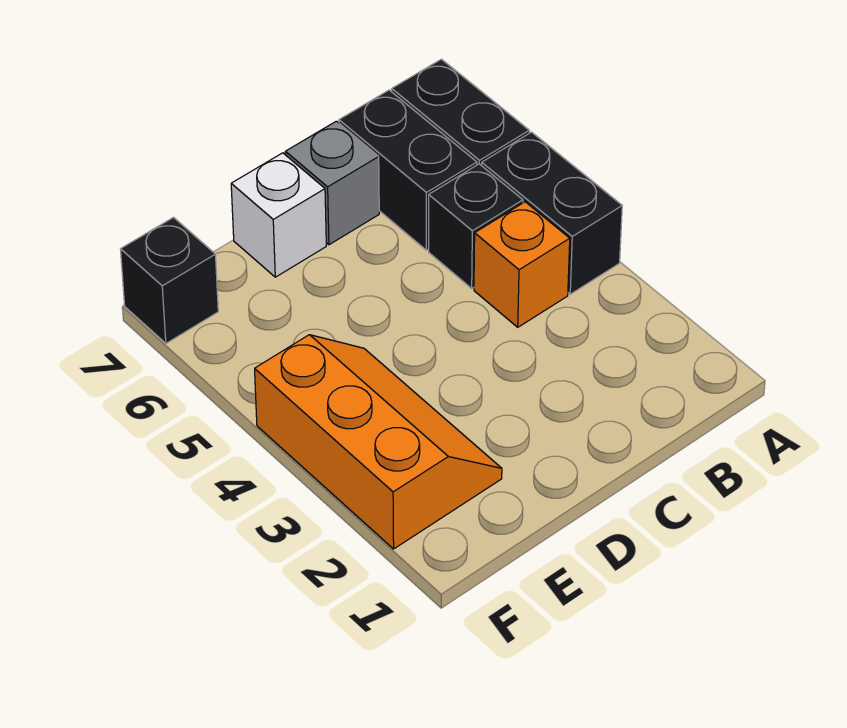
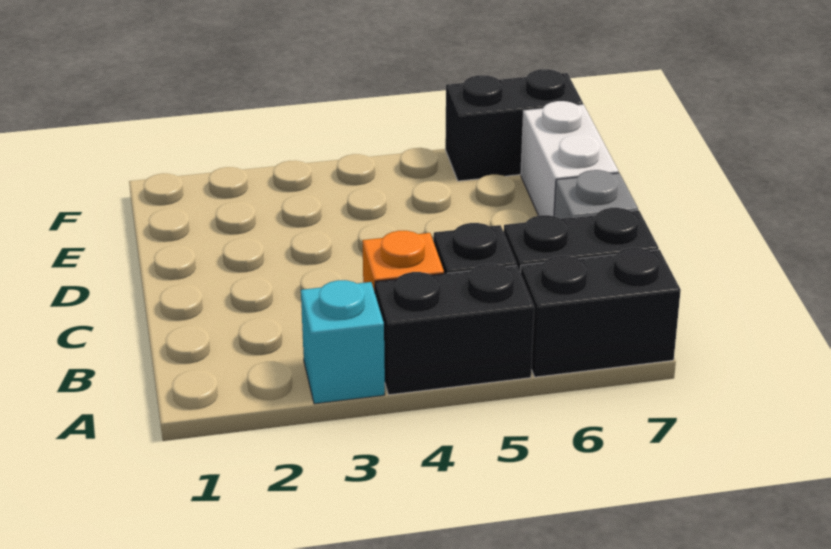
none -> cyan 1x1 brick [301,280,385,404]
white 1x1 brick [231,153,326,277] -> white 1x2 brick [521,101,619,216]
orange 2x3 slope [255,335,502,549] -> none
black 1x1 brick [121,218,218,343] -> black 1x2 brick [445,69,583,181]

